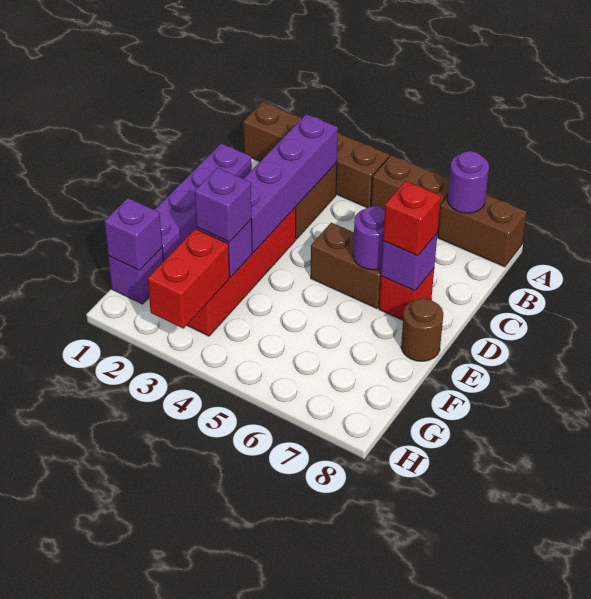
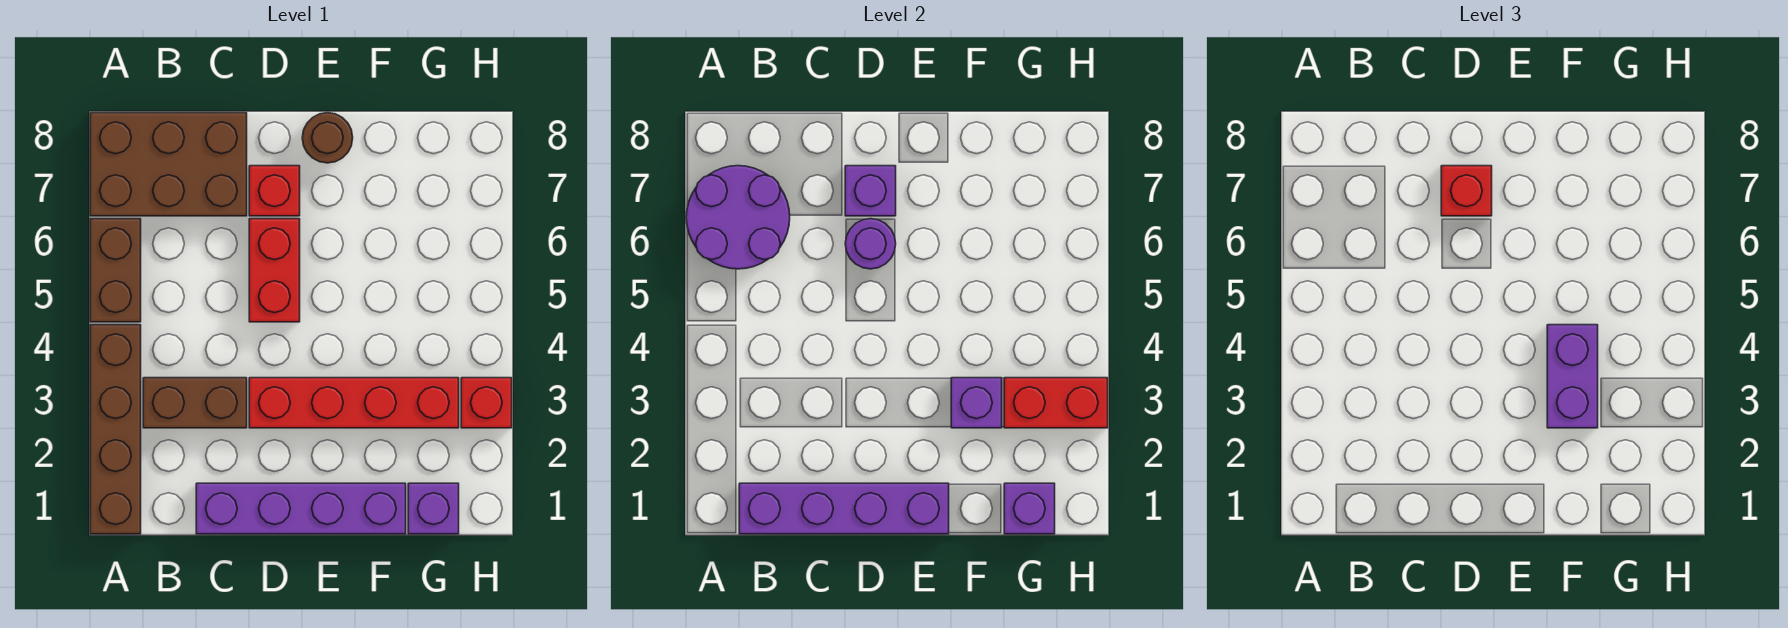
brown 1x2 brick [438,195,527,267] -> brown 2x3 brick [90,113,247,216]
purple 1x1 round brick [448,151,489,213] -> purple 2x2 round brick [686,166,790,269]
purple 1x4 brick [244,114,338,253] -> purple 1x4 brick moved to [739,483,949,534]
brown 1x2 brick [311,223,381,308] -> red 1x2 brick [249,219,300,322]
purple 1x1 brick [195,168,252,242] -> purple 1x2 brick [1547,325,1598,428]
none -> red 1x1 brick [461,378,512,428]

